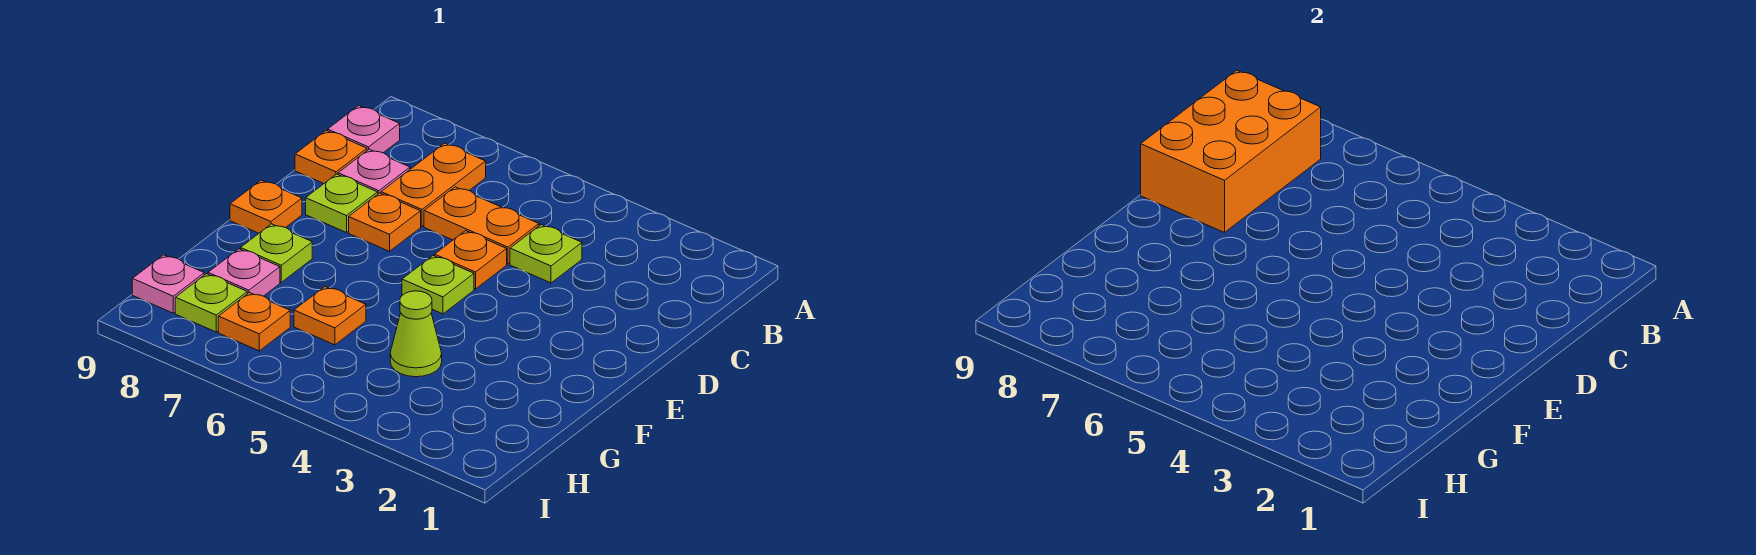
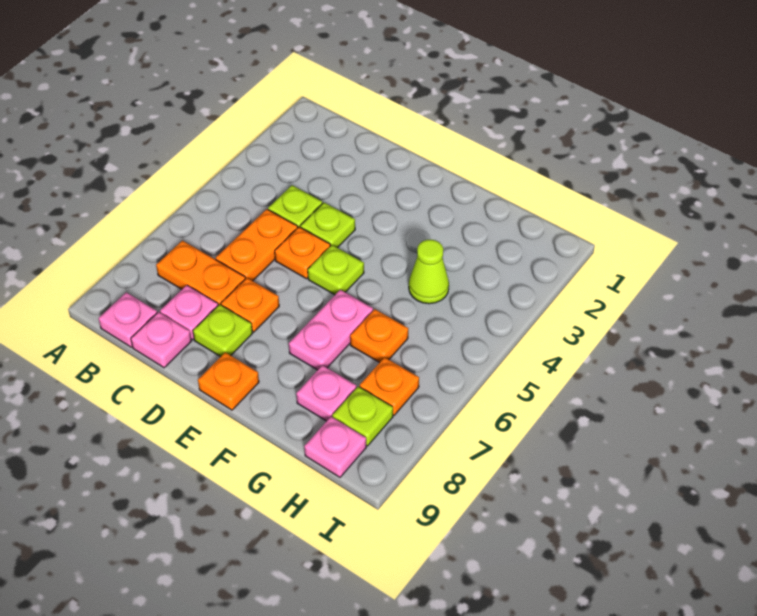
orange 2x3 brick [1141,70,1321,233] -> none
orange 1x1 plate [295,130,367,183] -> pink 1x1 plate [131,312,191,368]
none -> pink 1x2 plate [289,290,373,370]
lime 1x1 plate [241,224,312,282] -> lime 1x1 plate moved to [300,203,355,248]

